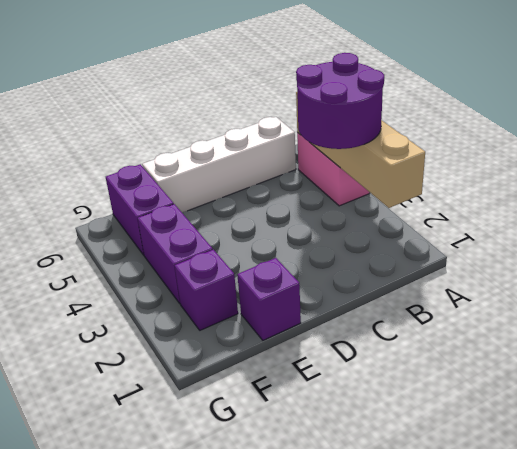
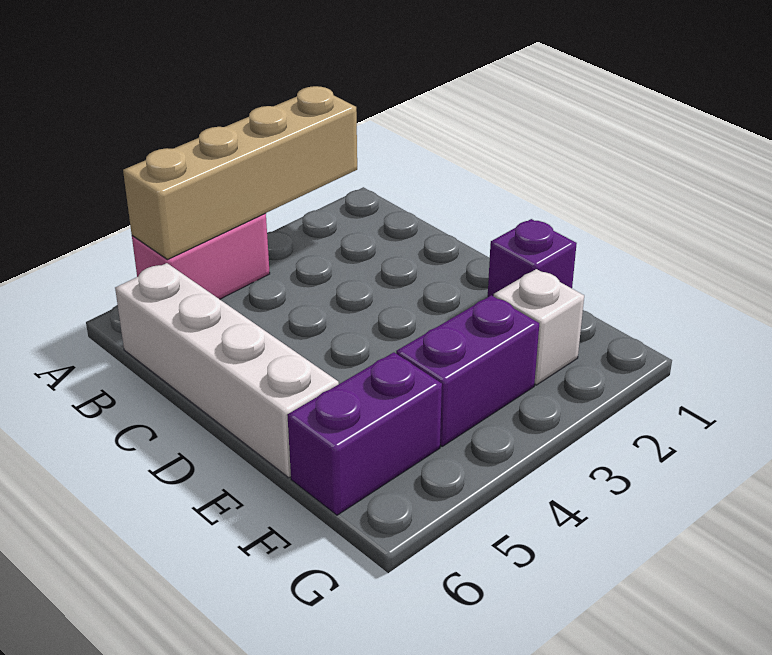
purple 2x2 round brick [296,53,384,149] -> none
purple 1x1 brick [175,250,238,330] -> white 1x1 brick [494,269,584,385]

